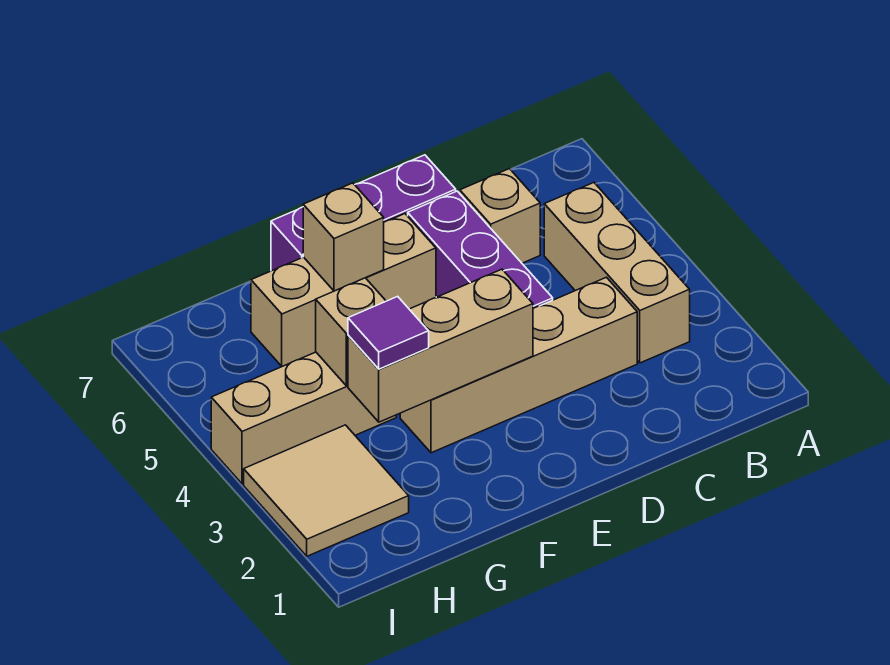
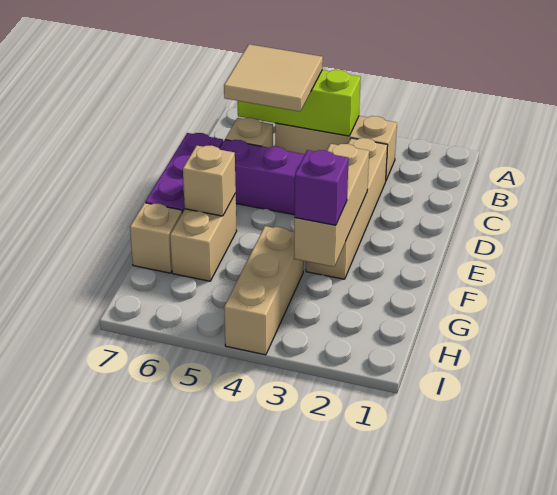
none -> lime 1x3 brick [238,70,361,136]
tan 1x3 brick [251,214,436,366] -> tan 1x2 brick [170,194,237,281]
purple 1x1 tile [348,296,429,369] -> purple 1x1 brick [295,150,349,225]
tan 1x1 brick [316,278,386,386] -> tan 1x1 brick moved to [130,203,182,273]
tan 2x2 tile [244,425,409,556] -> tan 2x2 tile moved to [224,44,323,112]

